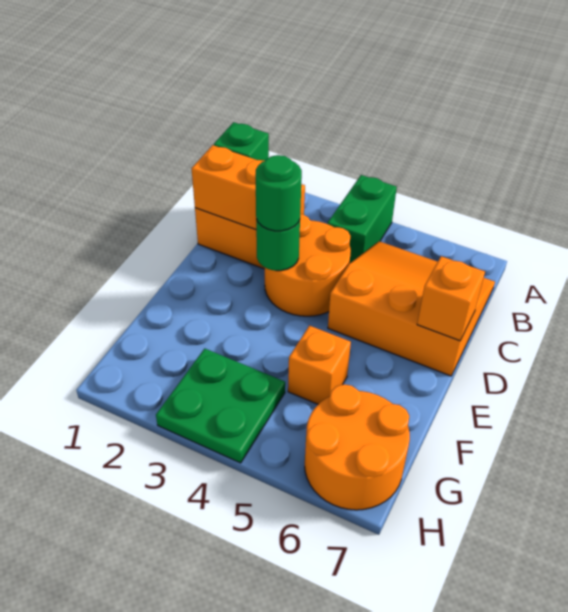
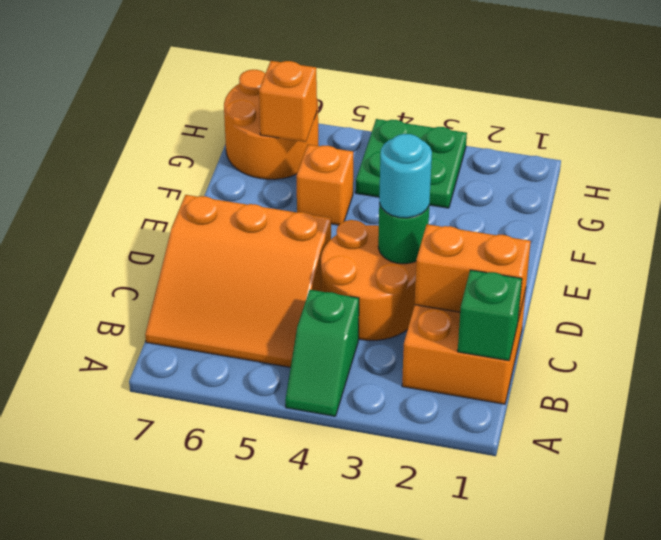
green 1x2 brick [328,175,397,263] -> green 1x2 slope [285,290,359,416]
green 1x1 round brick [255,155,302,231] -> cyan 1x1 round brick [379,134,432,218]
orange 1x1 brick [417,256,485,341] -> orange 1x1 brick moved to [259,61,317,142]

